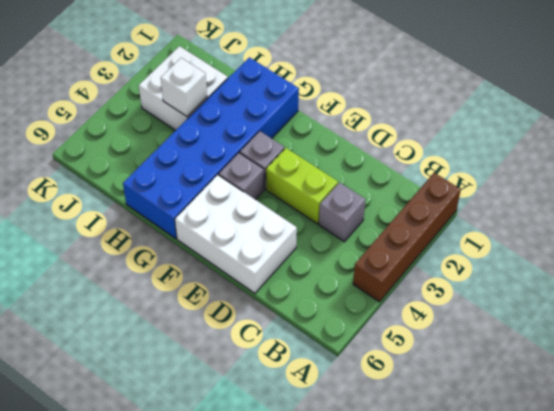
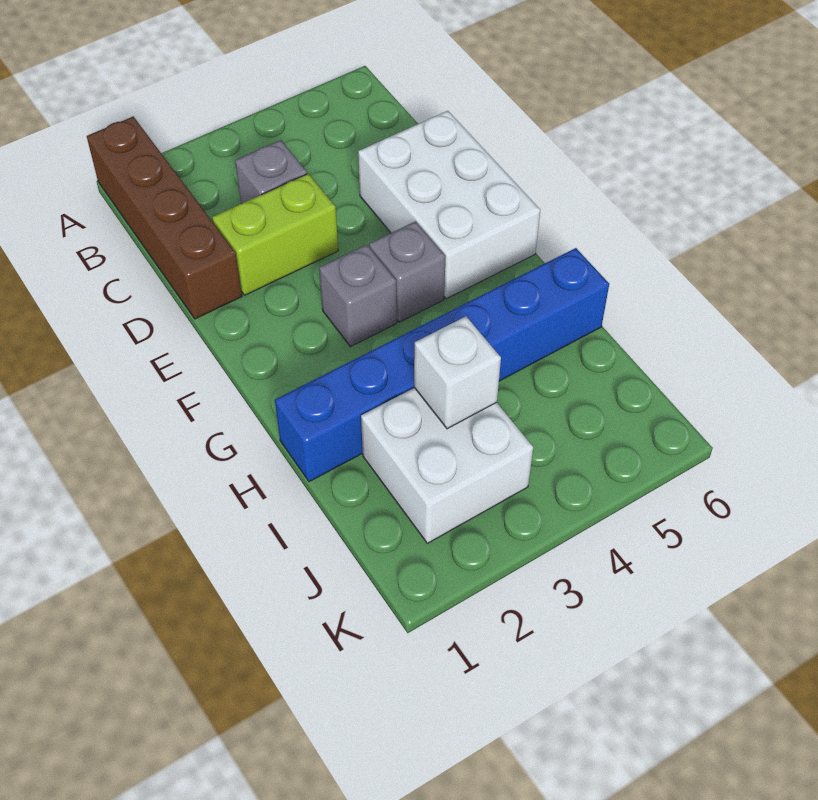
brown 1x4 brick [353,173,461,302] -> brown 1x4 brick turned to [87,117,242,319]
lime 1x2 brick [266,148,338,224] -> lime 1x2 brick turned to [212,174,338,295]
blue 2x6 brick [123,57,299,239] -> blue 1x6 brick [275,248,609,482]

